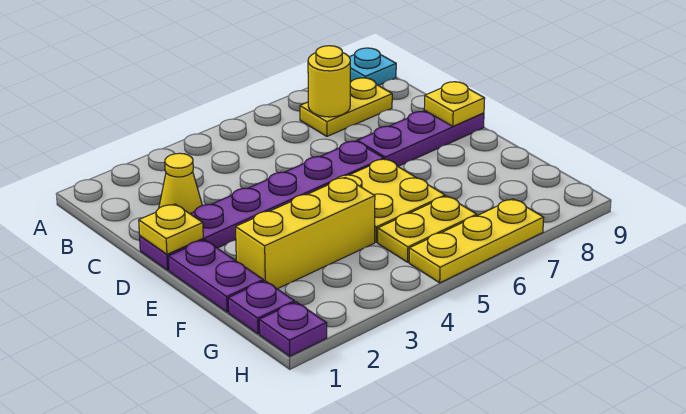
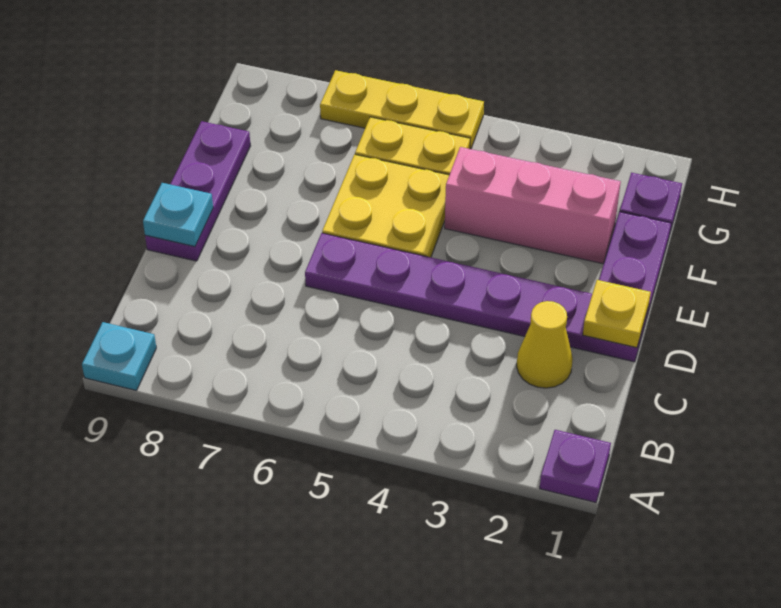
yellow 1x2 plate [300,78,392,136] -> none
yellow 1x1 round brick [308,46,350,117] -> none
purple 1x3 plate [357,110,484,166] -> purple 1x3 plate turned to [145,121,250,261]
yellow 1x1 plate [424,82,485,126] -> cyan 1x1 plate [143,183,213,247]
yellow 1x3 brick [236,177,375,289] -> pink 1x3 brick [445,147,621,264]
purple 1x1 plate [259,302,327,356] -> purple 1x1 plate moved to [540,430,611,502]

